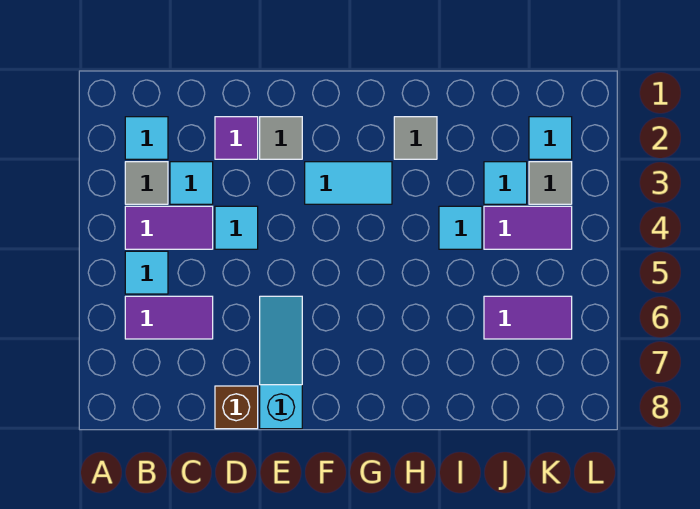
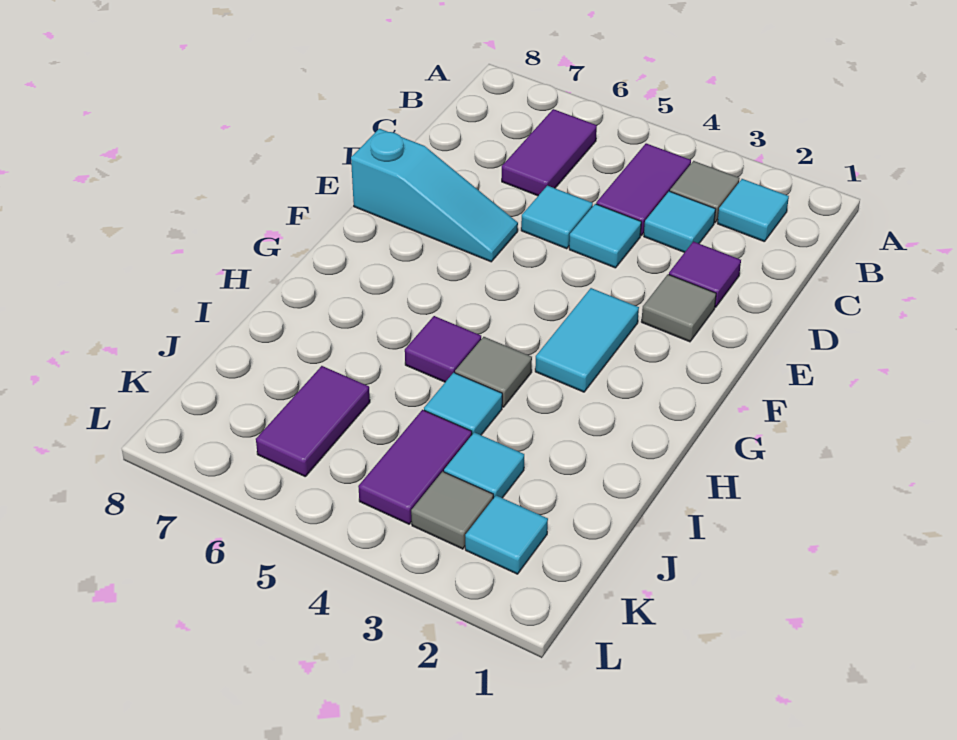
cyan 1x1 tile [125,251,168,294] -> cyan 1x1 tile moved to [521,186,593,249]
brown 1x1 brick [215,386,258,429] -> none
grey 1x1 tile [394,117,437,159] -> grey 1x1 tile moved to [455,337,532,407]
none -> purple 1x1 tile [405,316,481,382]

